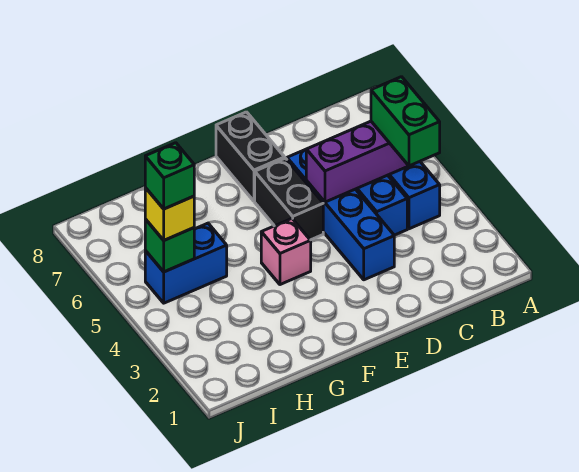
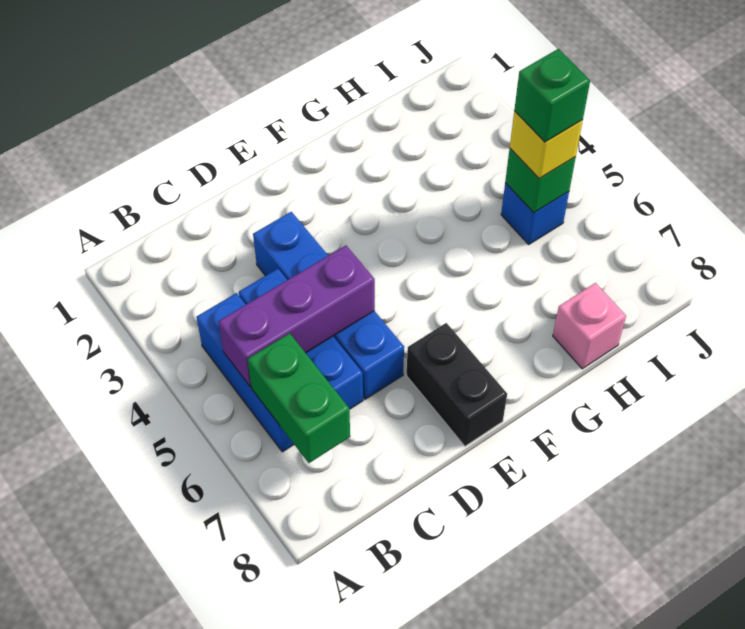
green 1x2 brick [371,77,440,166] -> green 1x2 brick moved to [247,333,350,463]
black 1x2 brick [255,158,323,240] -> none
pink 1x1 brick [261,219,311,285] -> pink 1x1 brick moved to [553,283,626,369]
blue 1x2 brick [145,223,227,303] -> blue 1x1 brick [501,183,569,244]

